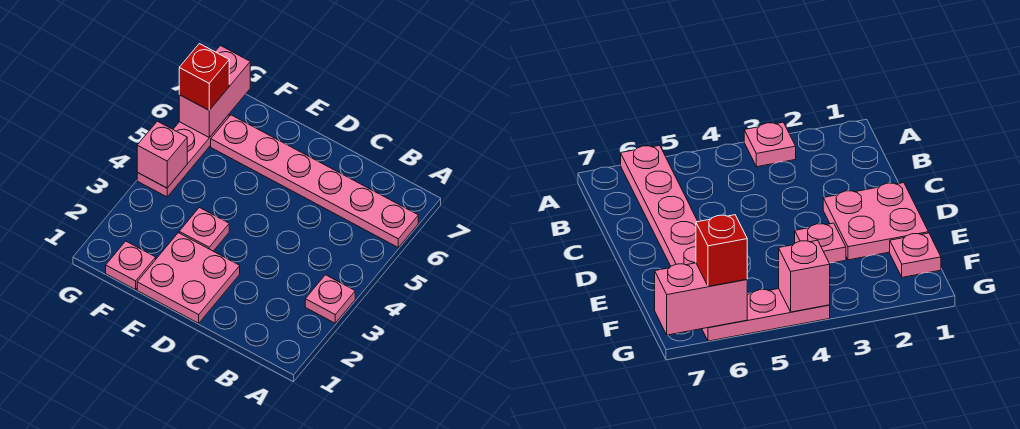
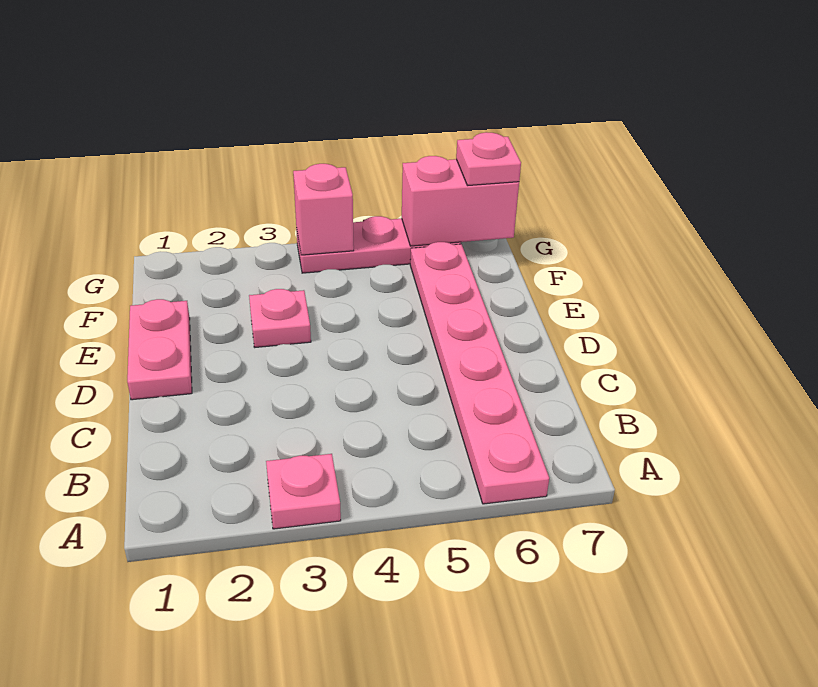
pink 2x2 plate [137,233,240,323] -> pink 1x2 plate [127,299,192,400]
pink 1x1 plate [106,241,156,290] -> pink 1x1 plate moved to [456,132,521,186]
red 1x1 brick [179,44,229,110] -> none

